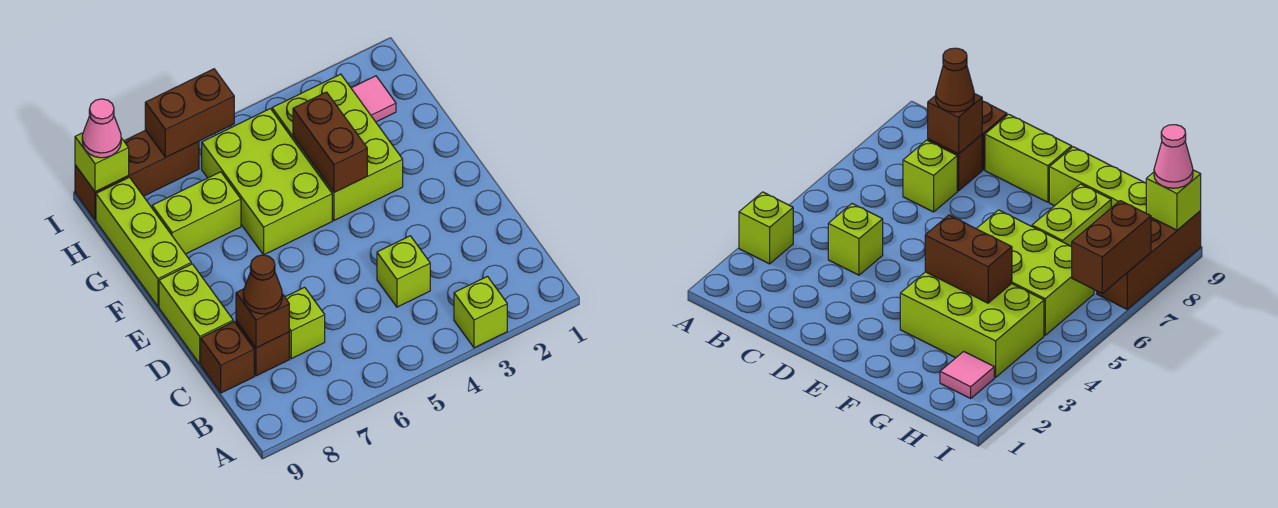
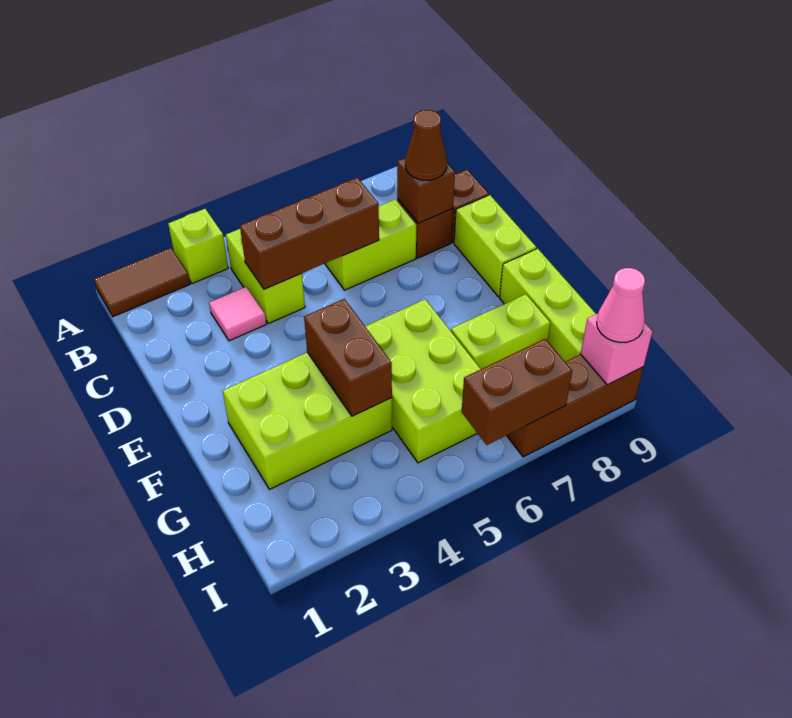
none -> brown 1x2 tile [94,248,190,317]
lime 1x1 brick [377,236,430,307] -> lime 1x2 brick [226,229,305,324]
none -> brown 1x3 brick [240,178,379,289]
lime 1x1 brick [285,287,325,359] -> lime 1x2 brick [325,199,416,290]
lime 2x3 brick [272,74,403,220] -> lime 2x3 brick turned to [223,352,392,489]
pink 1x1 tile [351,76,396,122] -> pink 1x1 tile moved to [209,287,266,341]
lime 1x1 brick [75,133,129,192] -> pink 1x1 brick [581,314,652,385]

